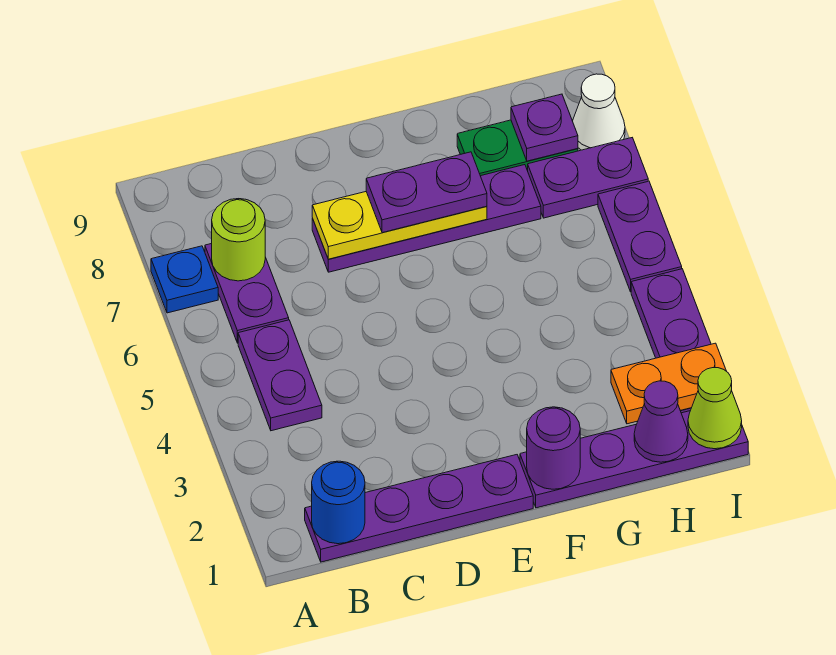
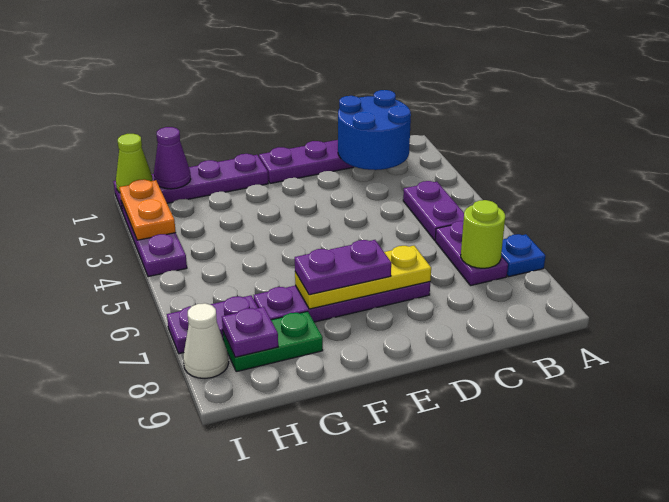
blue 1x1 round brick [312,461,365,544] -> blue 2x2 round brick [338,90,411,170]
purple 1x1 round brick [527,407,580,489] -> none
orange 1x2 plate [611,343,726,424] -> orange 1x2 plate turned to [119,179,176,240]
purple 1x2 plate [598,181,682,292] -> none

